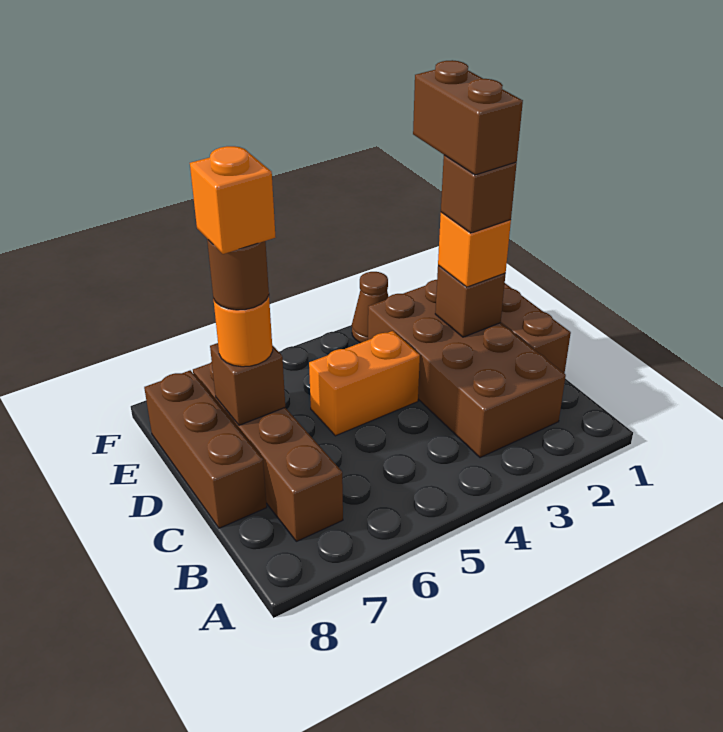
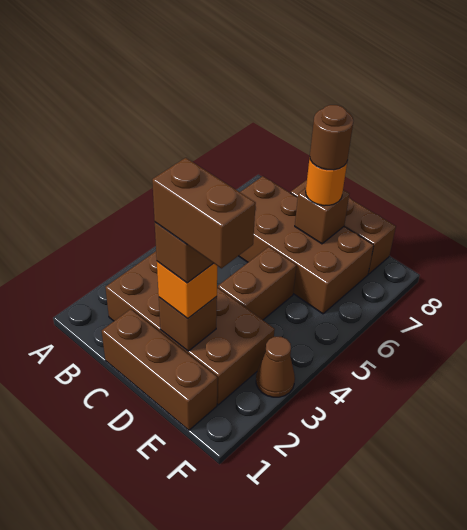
brown 1x4 brick [193,362,343,541] -> brown 2x4 brick [239,176,374,314]
orange 1x2 brick [309,331,420,436] -> brown 1x2 brick [218,247,296,320]
orange 1x1 brick [190,146,275,254] -> none

